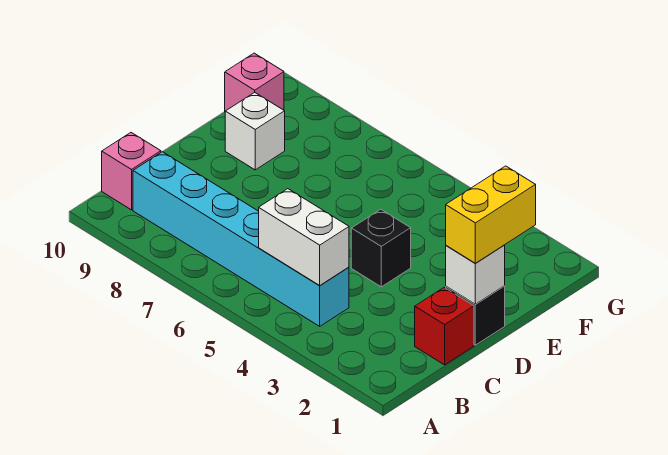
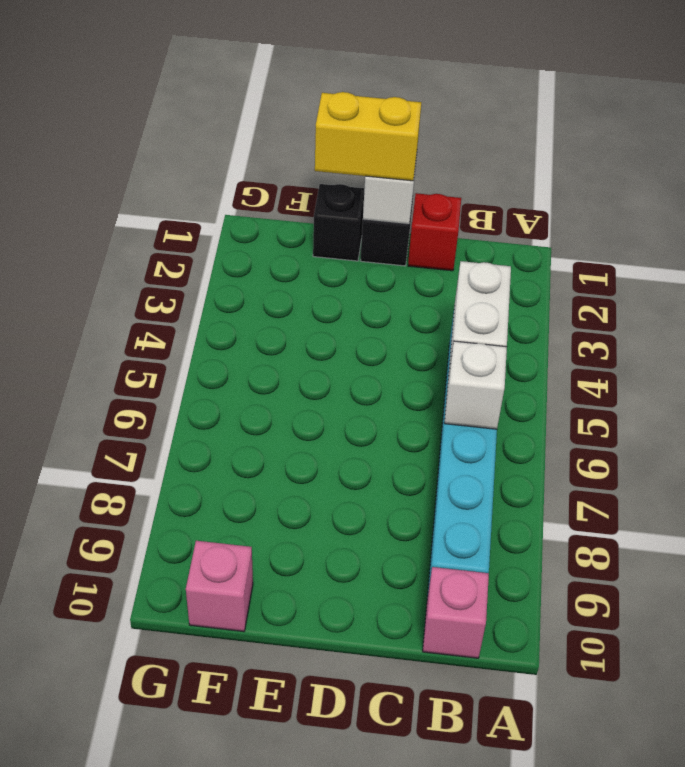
black 1x1 brick [351,209,411,287] -> black 1x1 brick moved to [313,184,365,261]
white 1x1 brick [225,92,285,170] -> white 1x1 brick moved to [444,341,507,429]

